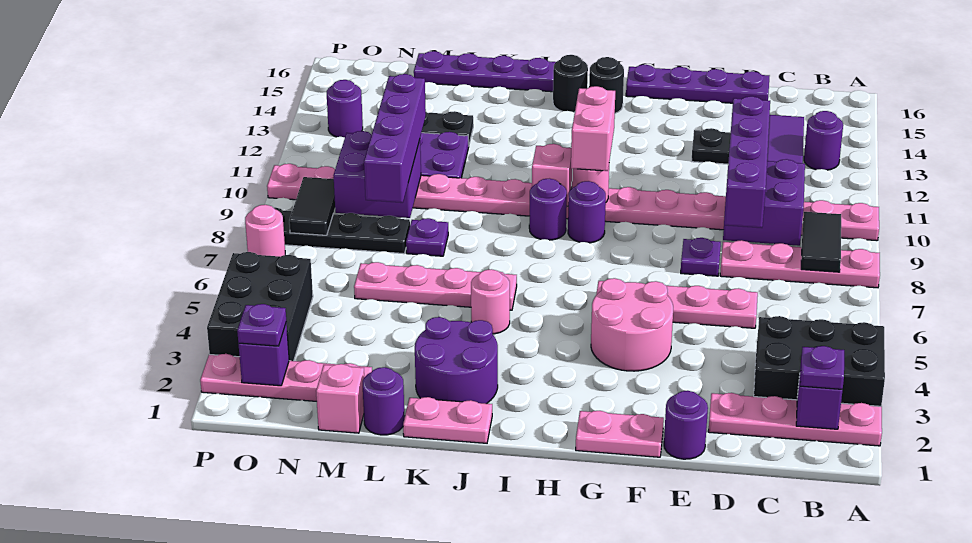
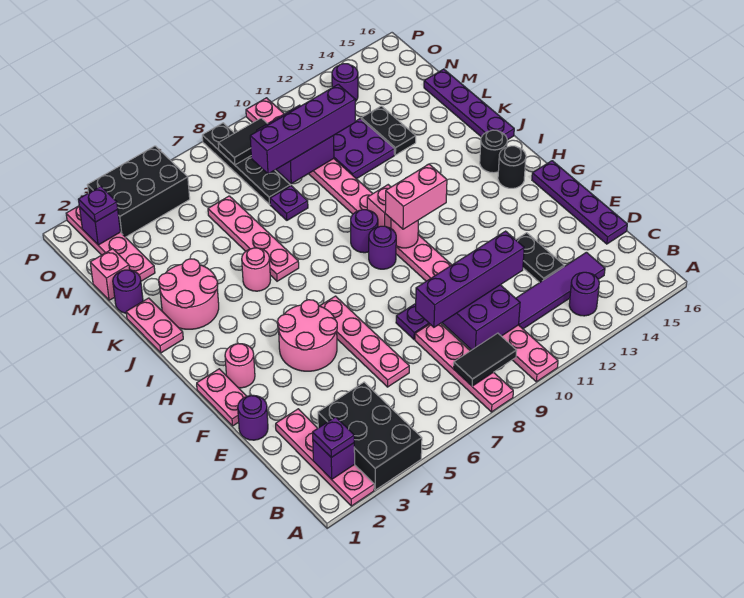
purple 2x2 round brick [415,317,498,404] -> pink 2x2 round brick [159,259,219,329]
pink 1x1 round brick [245,205,285,257] -> pink 1x1 round brick moved to [225,344,255,388]

